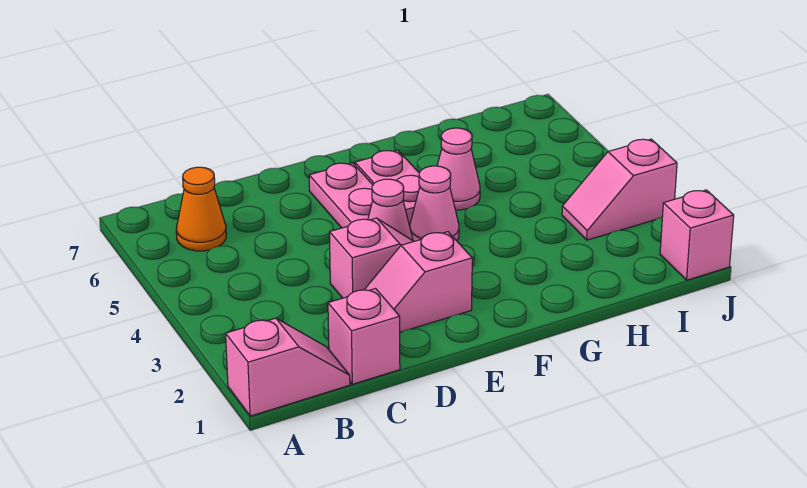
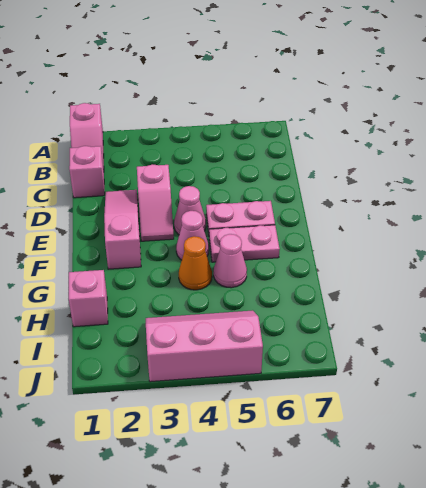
orange 1x1 cone [176,167,226,251] -> orange 1x1 cone moved to [179,236,212,290]
pink 1x2 slope [364,232,472,332] -> pink 1x3 slope [104,190,141,269]
pink 1x2 slope [562,139,677,240] -> pink 2x3 slope [146,310,263,382]
pink 1x1 brick [660,190,734,280] -> pink 1x1 brick moved to [69,270,108,327]

